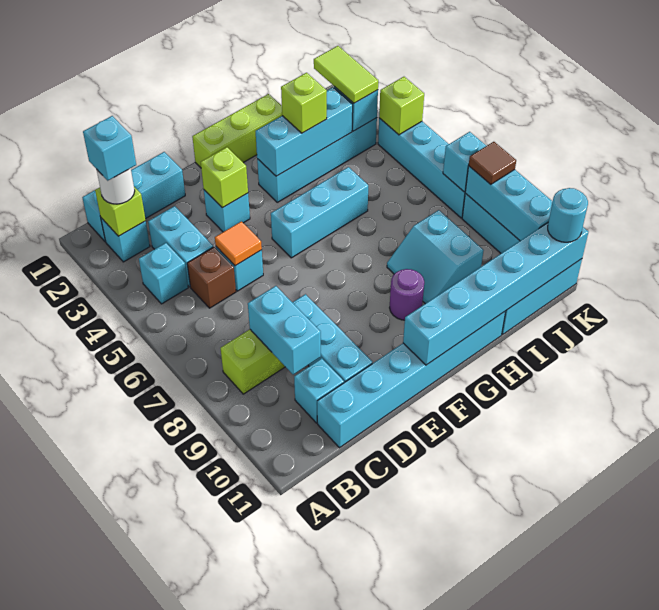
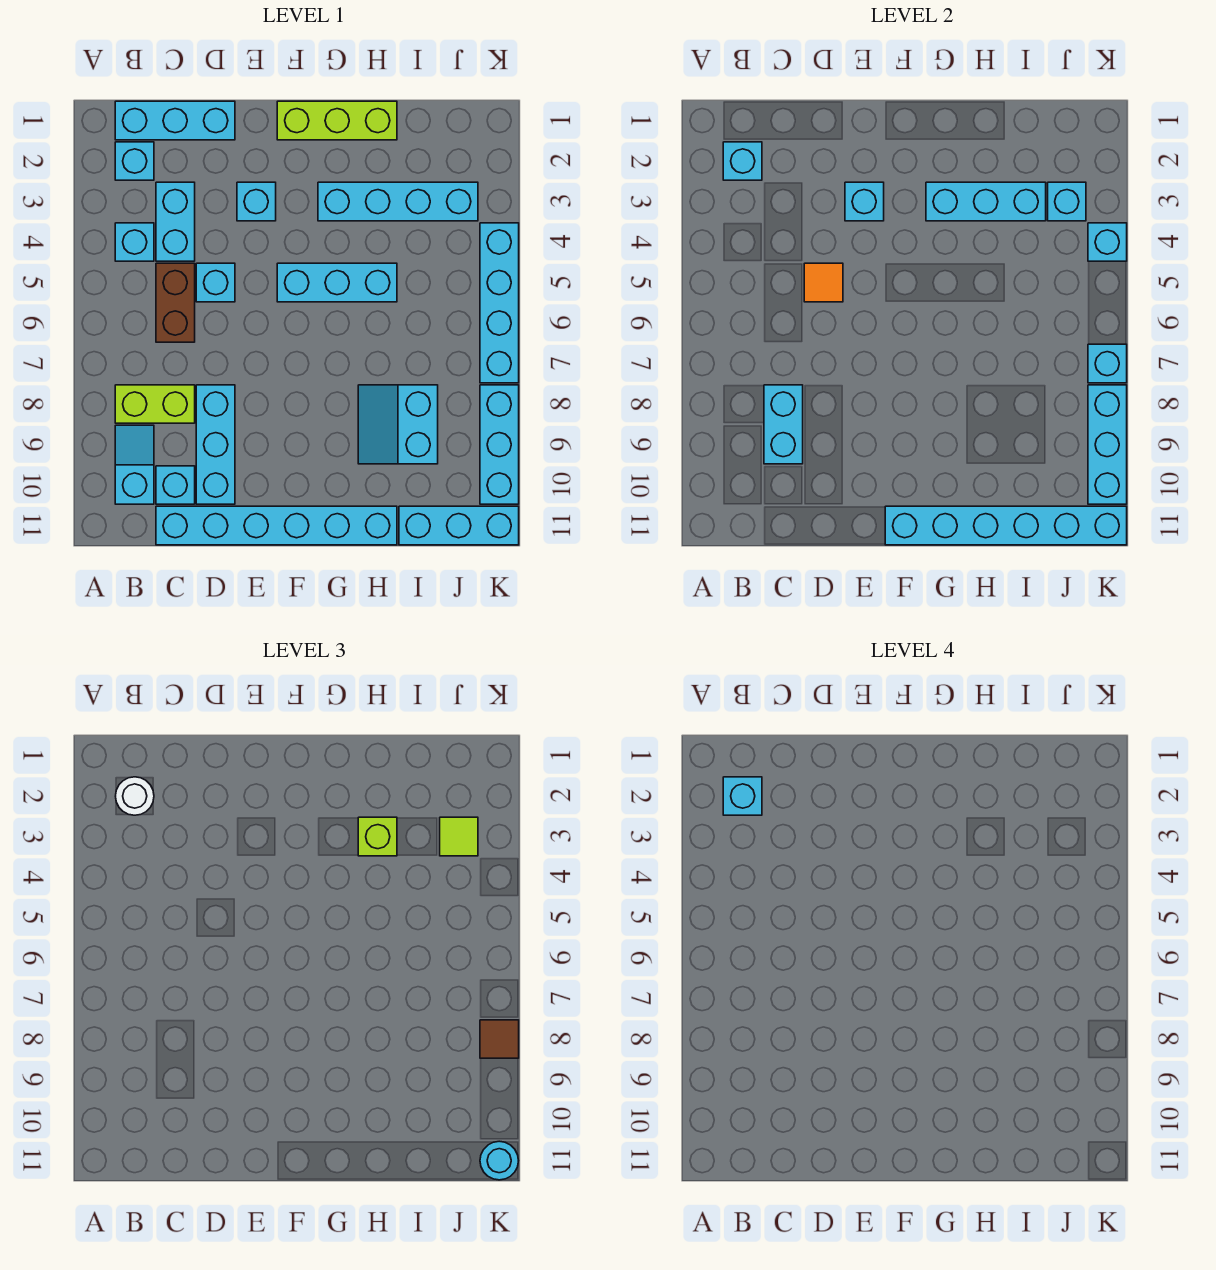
lime 1x1 brick [95,187,146,236] -> cyan 1x1 brick [723,142,762,180]
none -> cyan 1x2 slope [115,425,154,504]
brown 1x1 brick [187,247,236,308] -> brown 1x2 brick [156,263,195,342]
lime 1x1 brick [201,147,248,208] -> cyan 1x1 brick [845,182,884,221]
purple 1x1 round brick [390,269,424,320] -> none
lime 1x2 tile [314,46,378,103] -> lime 1x1 tile [440,817,478,856]
lime 1x1 brick [379,77,424,135] -> cyan 1x1 brick [1088,223,1127,261]

